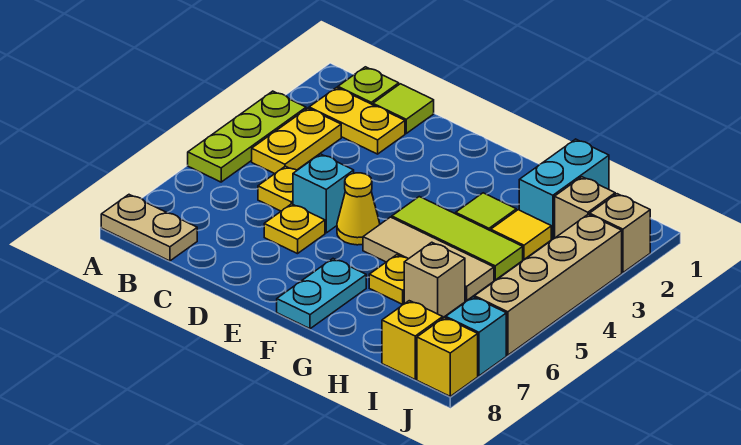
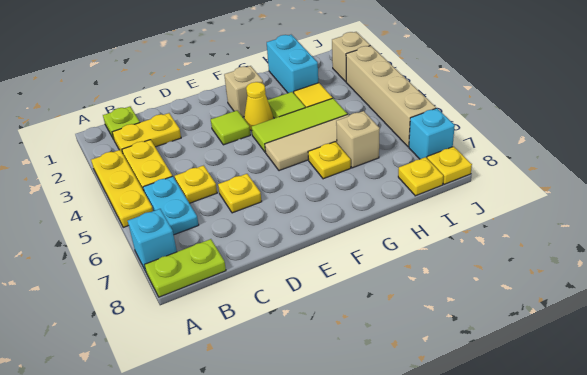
lime 1x3 plate [188,91,306,182] -> yellow 1x3 plate [91,150,153,227]
tan 1x2 plate [101,195,197,261] -> lime 1x2 plate [145,239,226,297]
lime 1x1 tile [373,84,434,133] -> lime 1x1 tile moved to [211,110,250,145]
cyan 1x1 brick [293,154,354,233] -> cyan 1x1 brick moved to [128,209,177,271]
yellow 1x1 cone [337,173,380,245] -> yellow 1x1 cone moved to [244,82,273,131]
cyan 1x2 plate [277,259,366,329] -> cyan 1x2 plate moved to [143,176,199,235]
tan 1x1 brick [555,177,615,238] -> tan 1x1 brick moved to [224,66,263,117]
yellow 1x1 brick [382,301,443,379] -> yellow 1x1 plate [398,157,443,196]
yellow 1x1 brick [417,317,478,396] -> yellow 1x1 plate [427,147,472,184]

